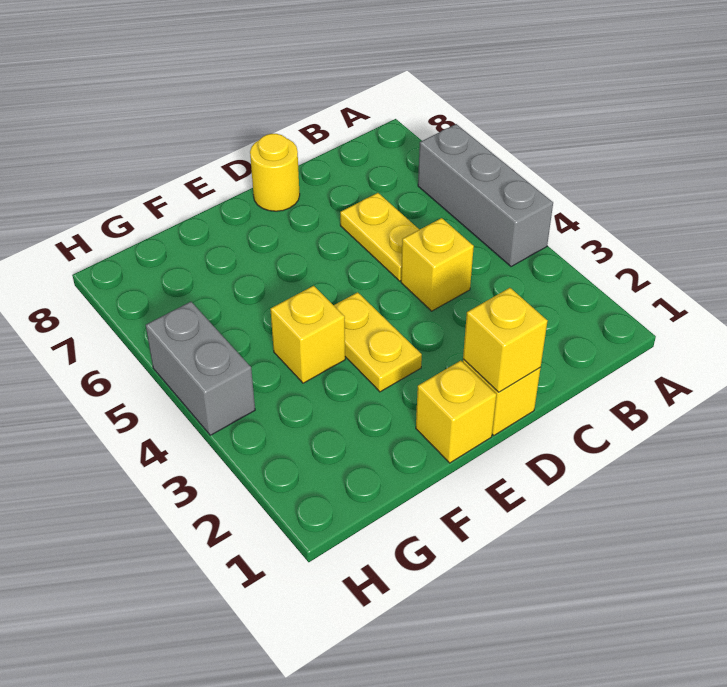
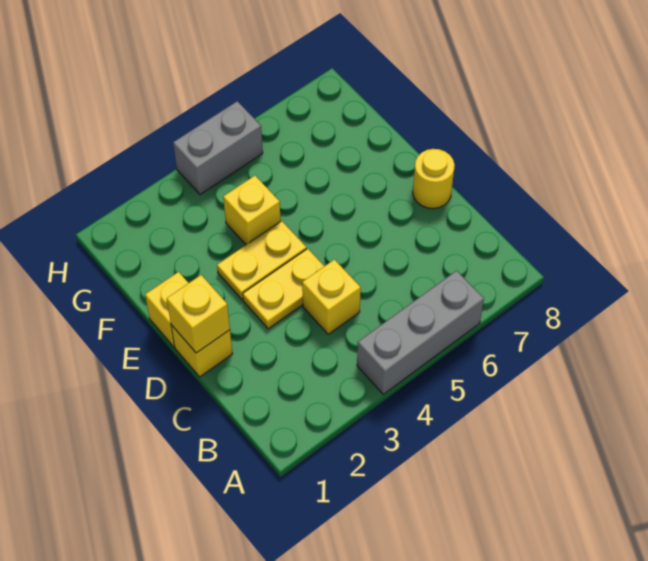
yellow 1x2 plate [340,193,419,281] -> yellow 1x2 plate moved to [243,249,324,329]

